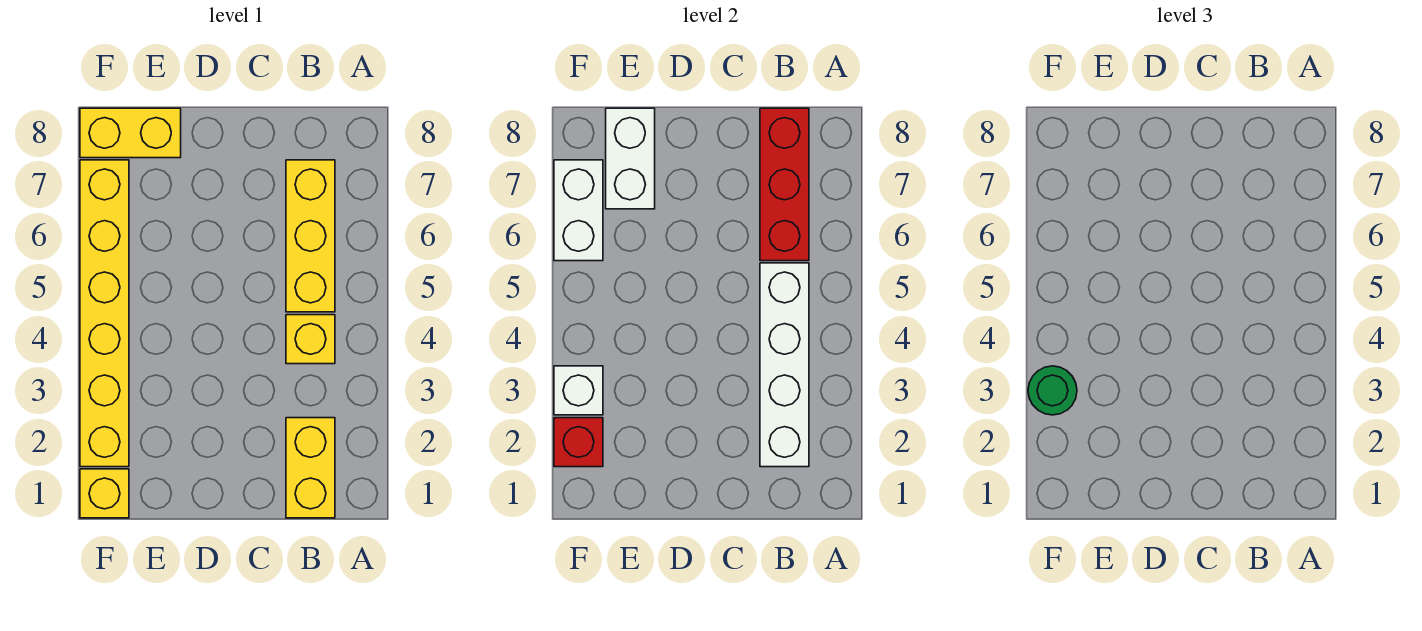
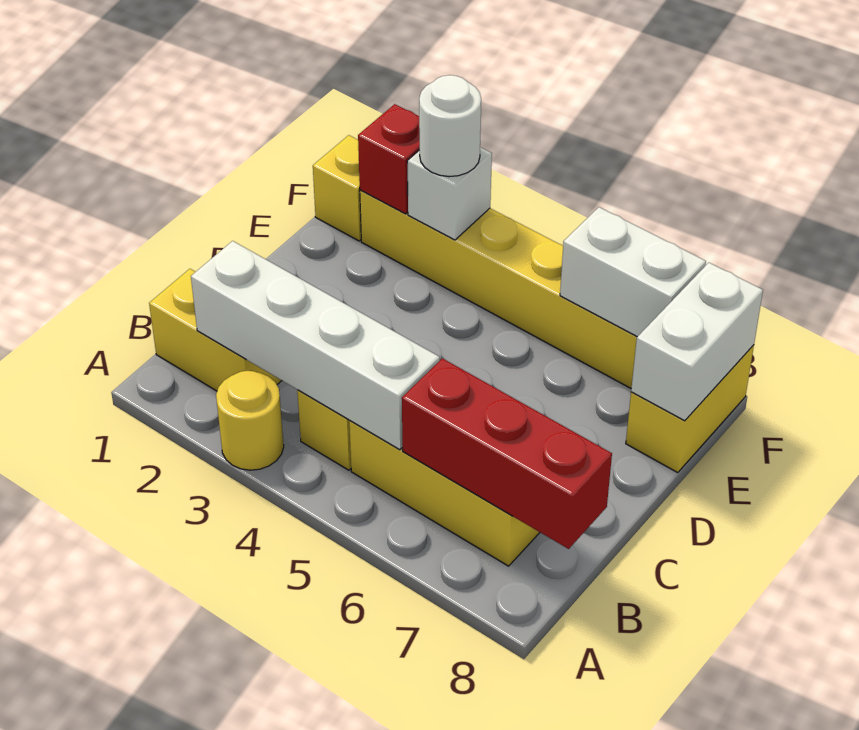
none -> yellow 1x1 round brick [216,371,284,470]
white 1x2 brick [606,108,655,209] -> white 1x2 brick turned to [631,263,763,421]
green 1x1 round brick [1028,366,1077,415] -> white 1x1 round brick [419,75,481,177]

